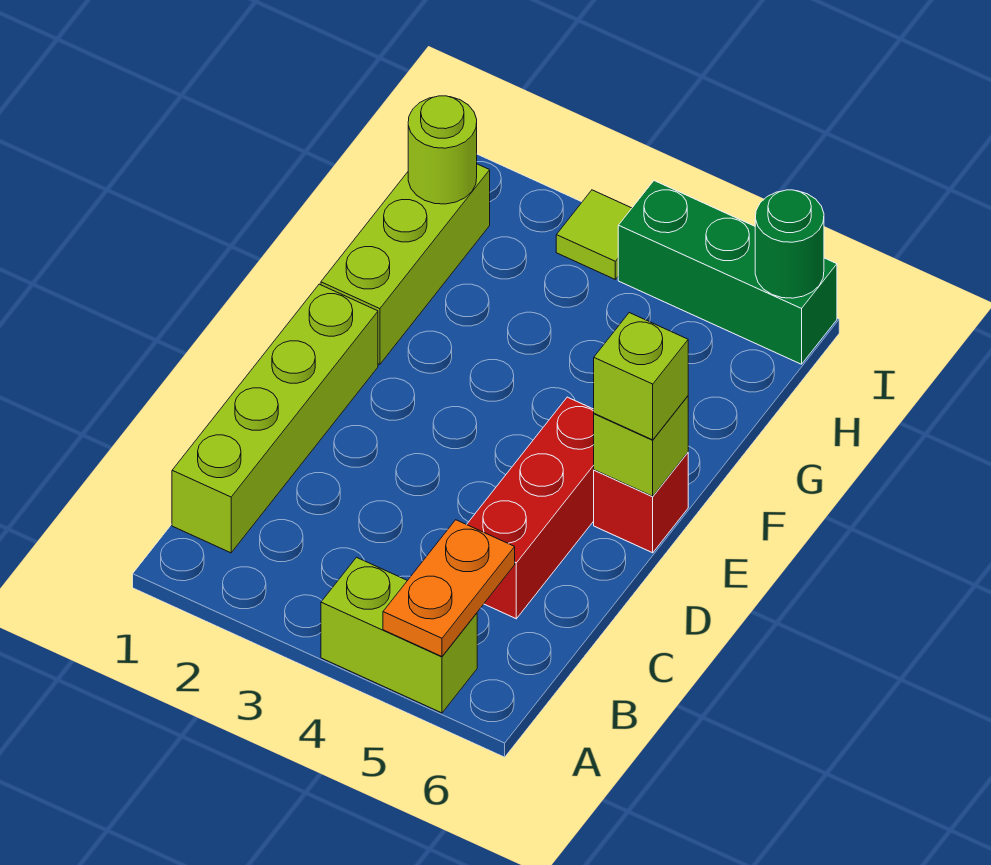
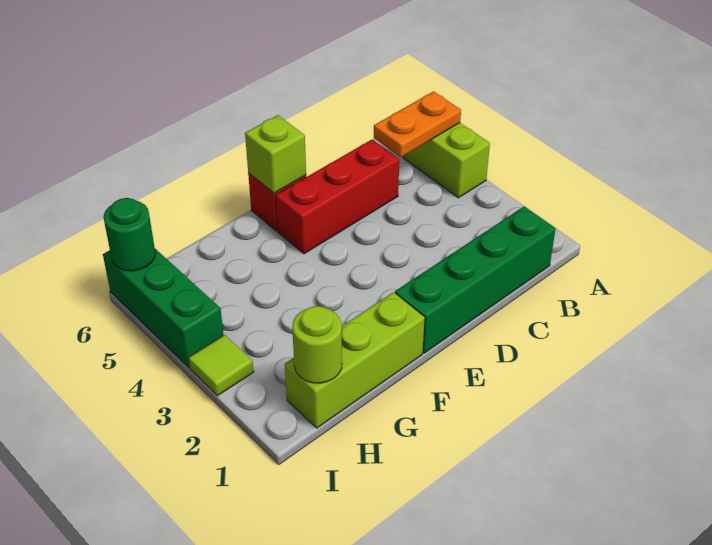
lime 1x4 brick [172,284,378,553] -> green 1x4 brick [395,206,556,353]
lime 1x1 brick [594,313,688,440] -> none

